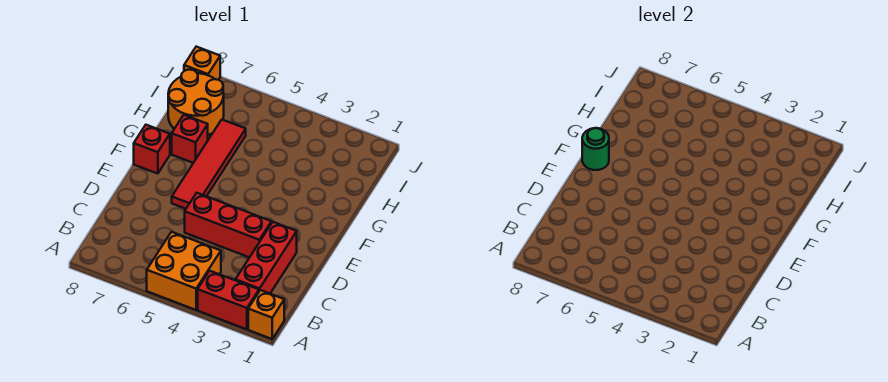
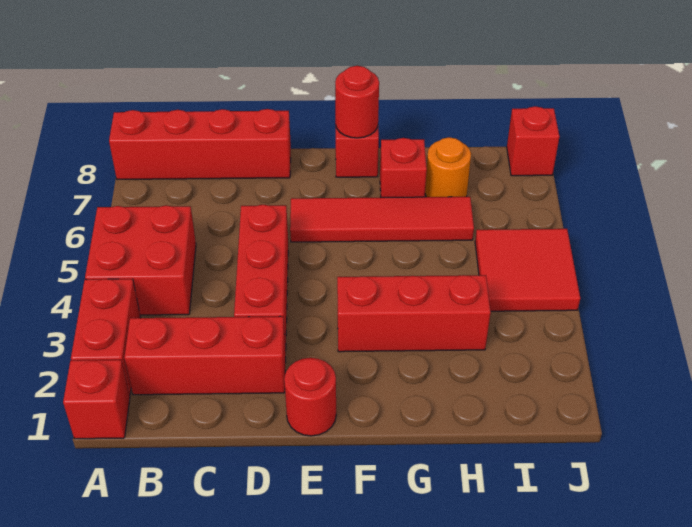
orange 1x1 brick [248,290,284,339] -> red 1x1 brick [63,360,130,439]
orange 2x2 brick [147,232,221,310] -> red 2x2 brick [85,205,196,315]
none -> red 1x4 brick [109,109,291,180]
none -> red 1x1 round brick [284,358,336,436]
none -> red 1x3 brick [337,275,491,352]
green 1x1 round brick [582,128,609,170] -> red 1x1 round brick [335,66,379,138]
orange 2x2 round brick [168,70,224,135] -> orange 1x1 round brick [425,137,471,197]
none -> red 2x2 tile [475,229,580,311]
orange 1x1 brick [184,47,220,80] -> red 1x1 brick [507,106,559,176]

